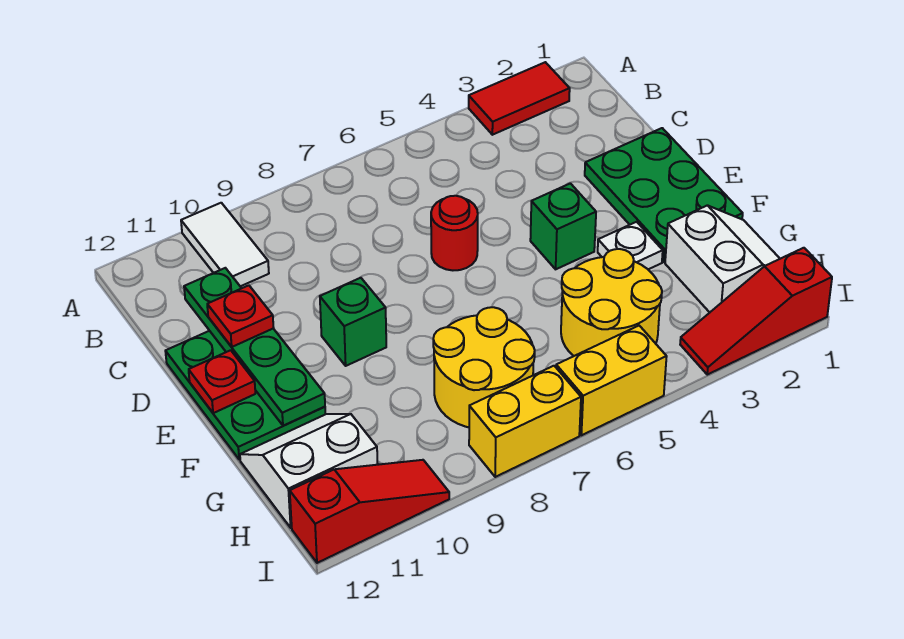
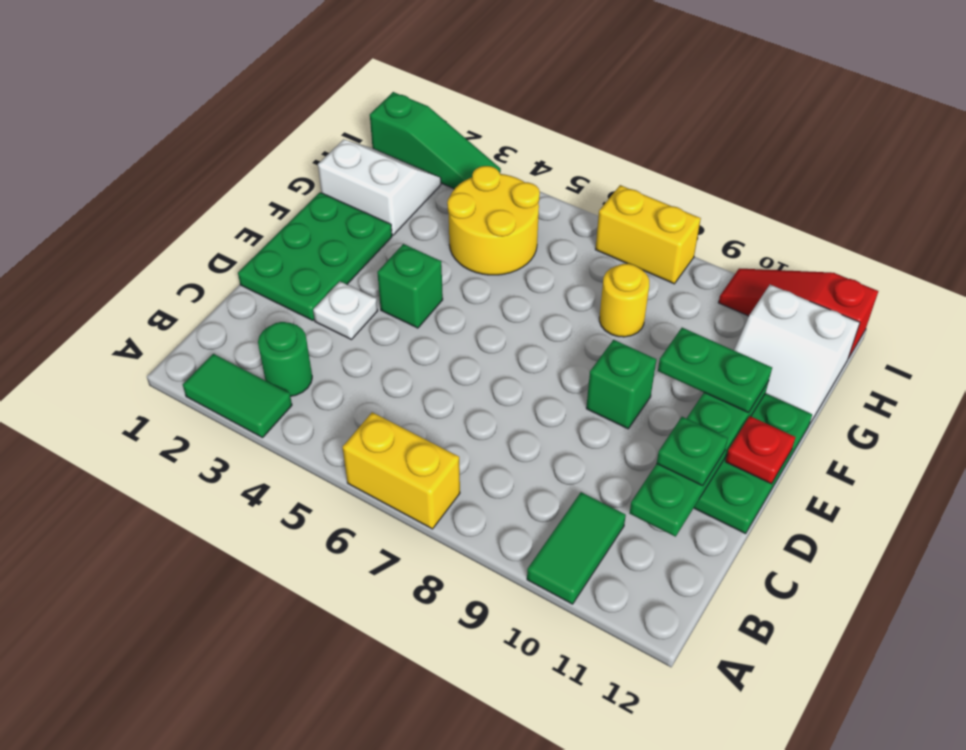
red 1x2 tile [469,62,570,135] -> green 1x2 tile [183,354,292,438]
white 1x2 tile [181,203,269,286] -> green 1x2 tile [527,492,626,604]
none -> green 1x1 round brick [258,322,312,396]
red 1x1 round brick [431,196,478,270] -> none
red 1x1 plate [207,285,274,347] -> green 1x1 plate [657,417,728,486]
white 1x1 plate [598,222,663,269] -> white 1x1 plate moved to [313,281,378,340]
none -> green 1x2 plate [658,328,772,413]
white 2x2 slope [665,205,780,312] -> white 2x2 slope turned to [318,140,441,235]
yellow 2x2 round brick [433,307,535,427] -> yellow 1x1 round brick [599,264,649,337]
red 1x3 slope [680,248,832,375] -> green 1x3 slope [370,92,501,189]
yellow 1x2 brick [556,326,667,435] -> yellow 1x2 brick moved to [342,412,460,529]

